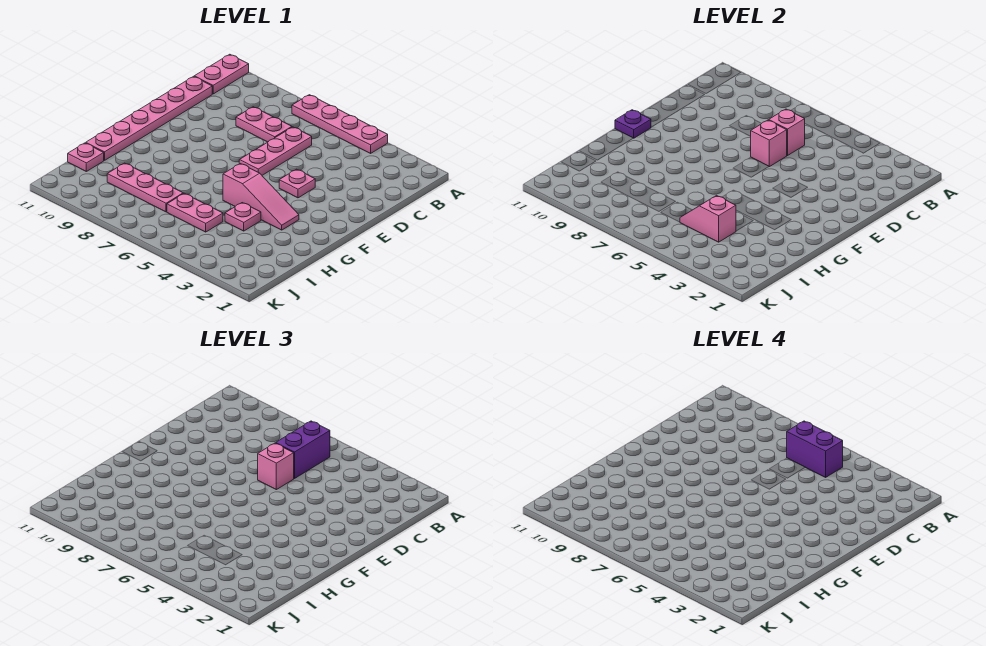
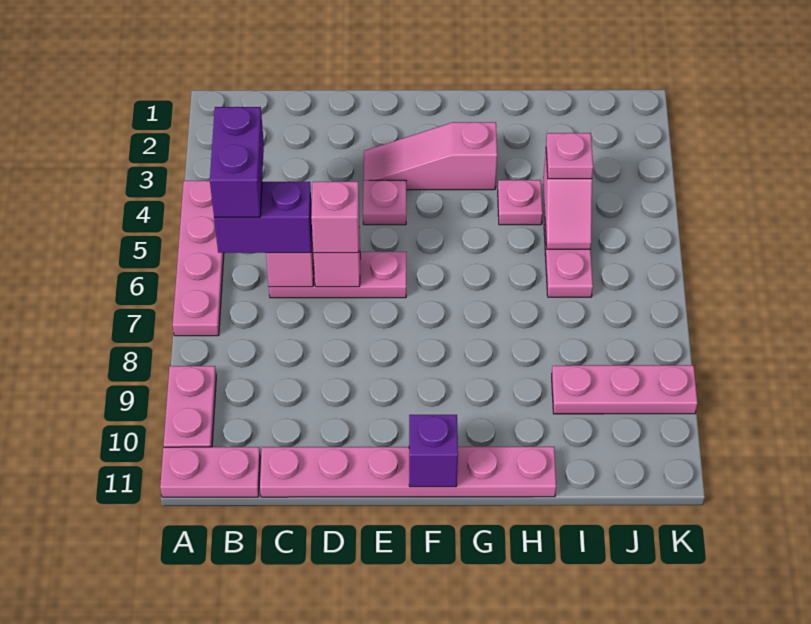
pink 1x2 plate [236,107,292,142] -> pink 1x2 plate moved to [164,366,216,447]
purple 1x1 plate [615,110,651,138] -> purple 1x1 brick [409,415,458,487]
pink 1x3 slope [223,164,299,230] -> pink 1x3 slope turned to [364,122,497,190]
pink 1x3 plate [107,163,183,212] -> pink 1x3 plate turned to [552,365,697,414]
pink 1x1 plate [68,143,104,171] -> pink 1x1 plate moved to [546,133,593,179]

